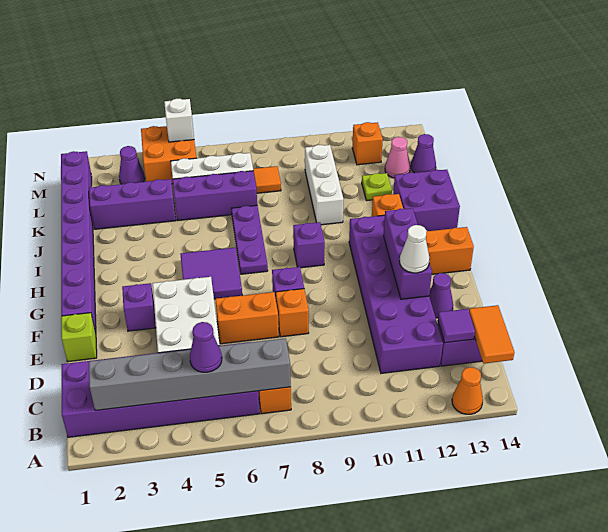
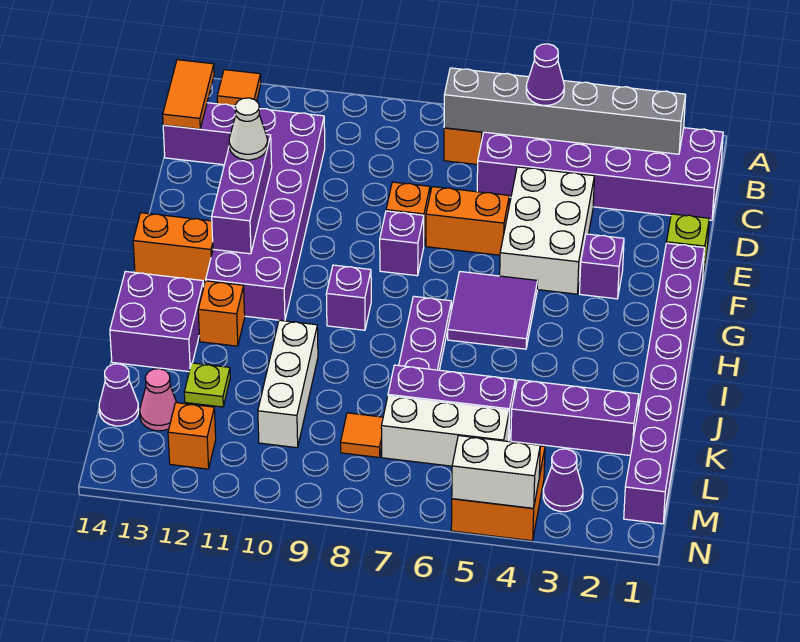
orange 1x1 cone [452,367,483,414] -> orange 1x1 tile [217,70,261,106]
purple 1x1 tile [438,309,475,343] -> none
purple 1x1 cone [429,273,453,318] -> none
white 1x1 brick [164,99,194,142] -> white 1x2 brick [452,436,540,508]

